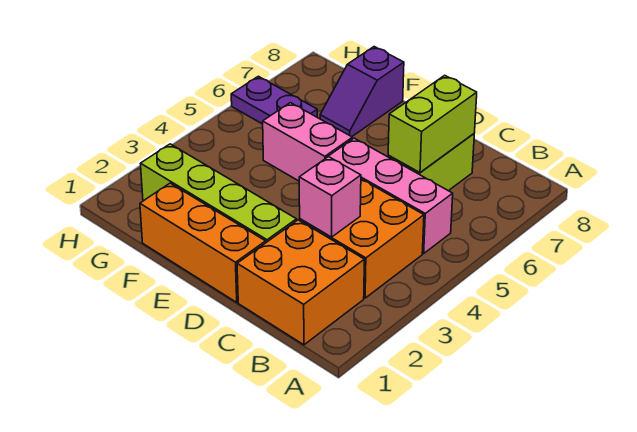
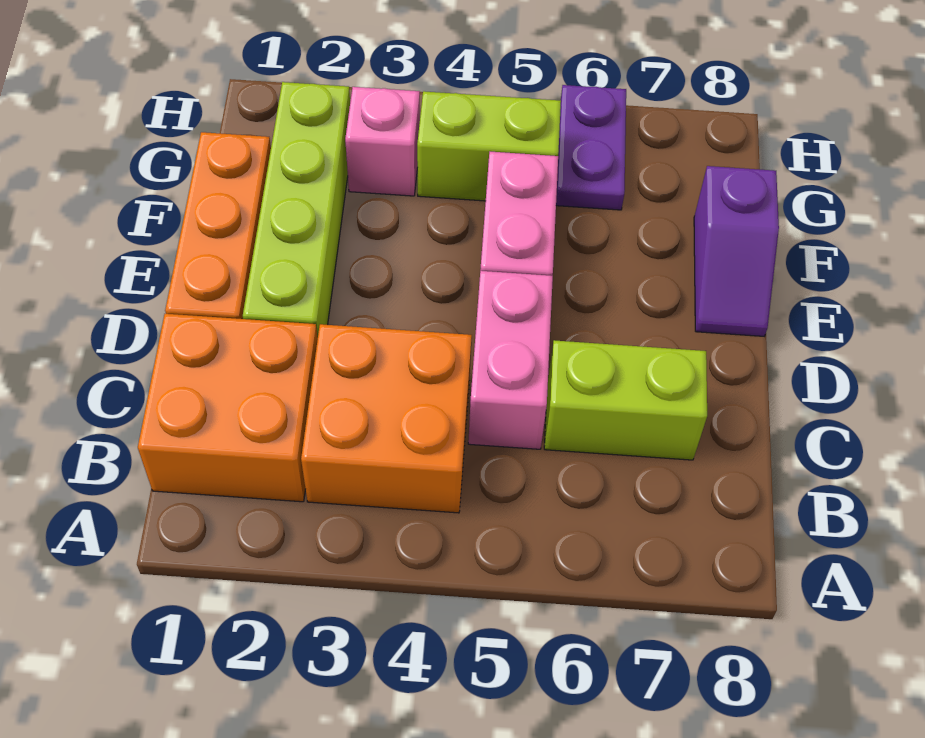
pink 1x3 brick [328,138,453,253] -> pink 1x2 brick [468,271,553,449]
pink 1x1 brick [299,157,361,237] -> pink 1x1 brick moved to [345,87,420,196]
lime 1x2 brick [388,75,477,173] -> lime 1x2 brick moved to [417,91,561,201]
purple 1x2 slope [320,47,404,137] -> purple 1x2 slope turned to [694,166,779,336]

